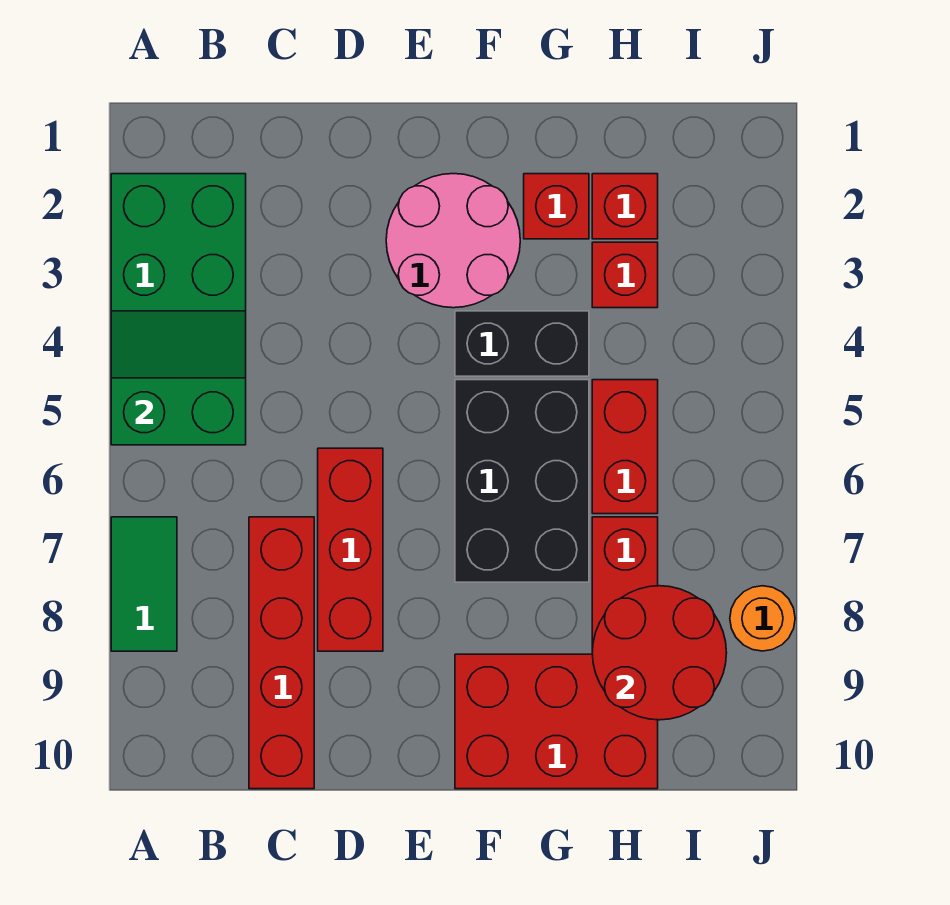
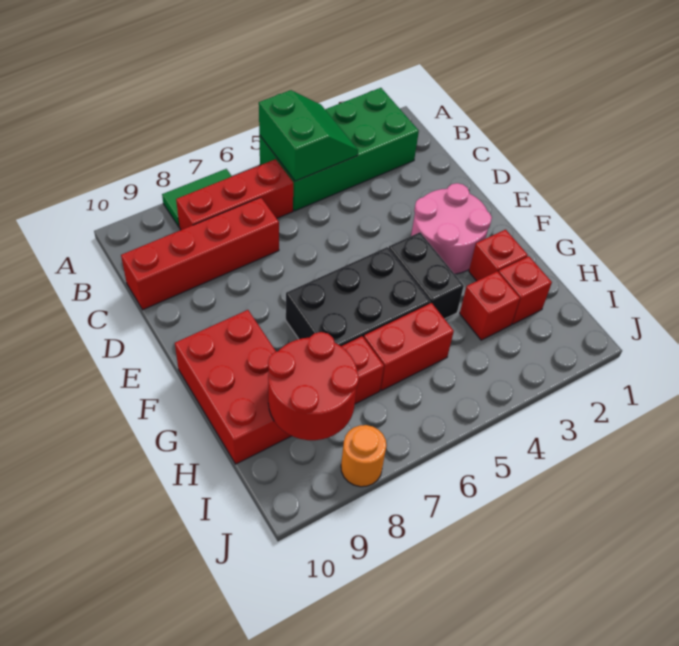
red 1x3 brick [318,448,383,651] -> red 1x3 brick moved to [176,159,293,230]

